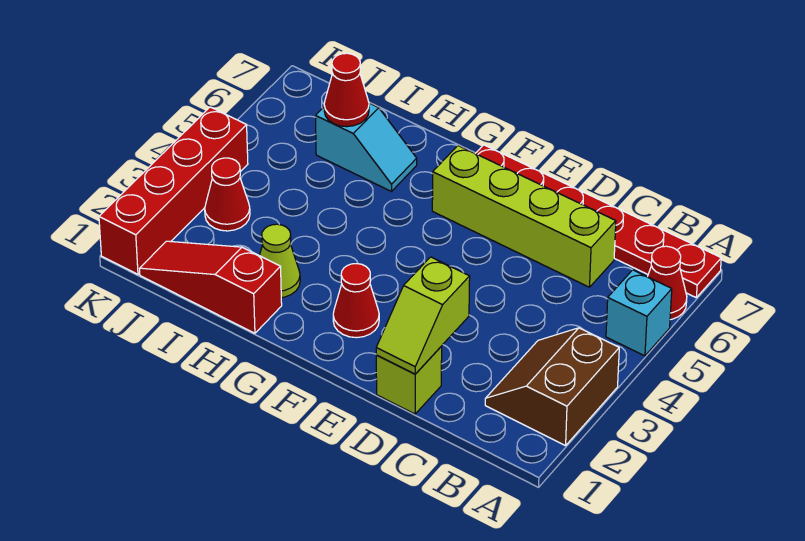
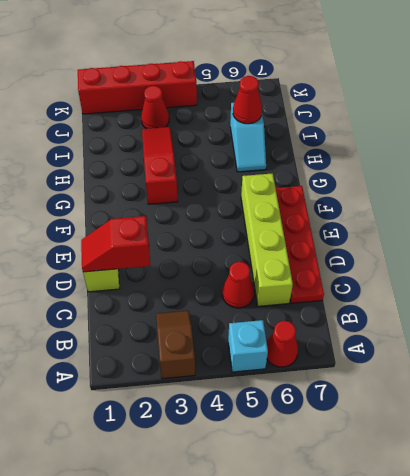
brown 2x2 slope [485,328,619,446] -> brown 1x2 slope [156,311,195,379]
red 1x6 plate [475,145,721,297] -> red 1x4 plate [276,186,324,303]
lime 1x2 slope [376,257,470,374] -> red 1x2 slope [81,216,151,272]
red 1x1 cone [333,264,379,338] -> red 1x1 cone moved to [222,262,254,308]
red 1x3 slope [140,241,282,333] -> red 1x3 slope moved to [142,127,178,204]
lime 1x1 cone [260,224,300,298] -> none

